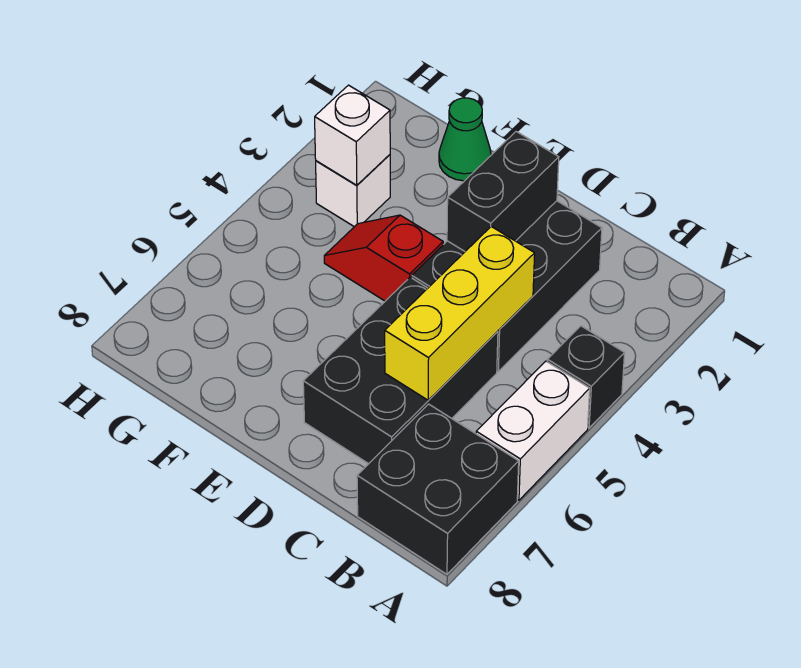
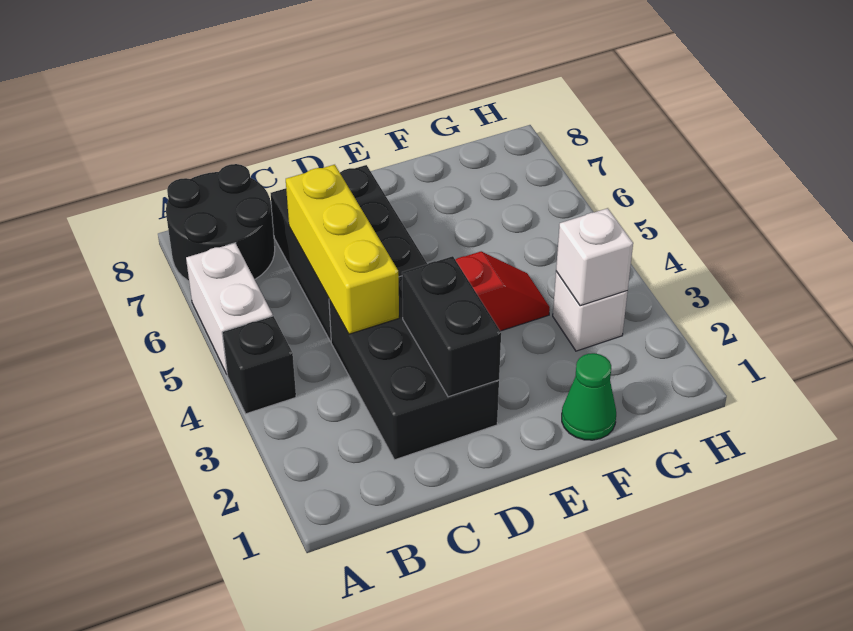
black 2x2 brick [357,404,519,574] -> black 2x2 round brick [166,164,275,281]

